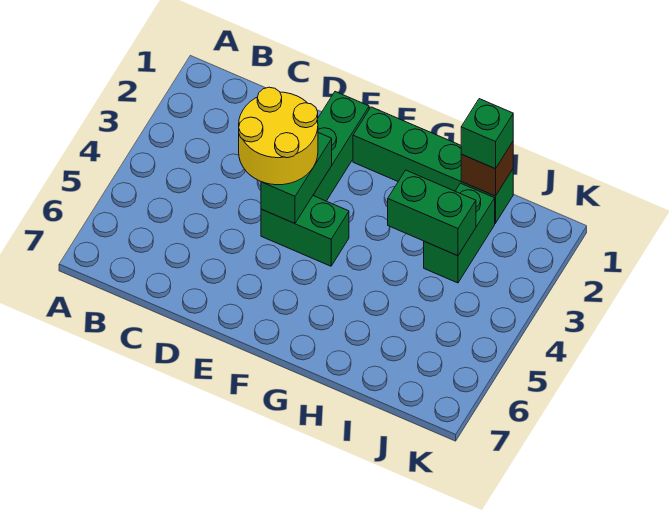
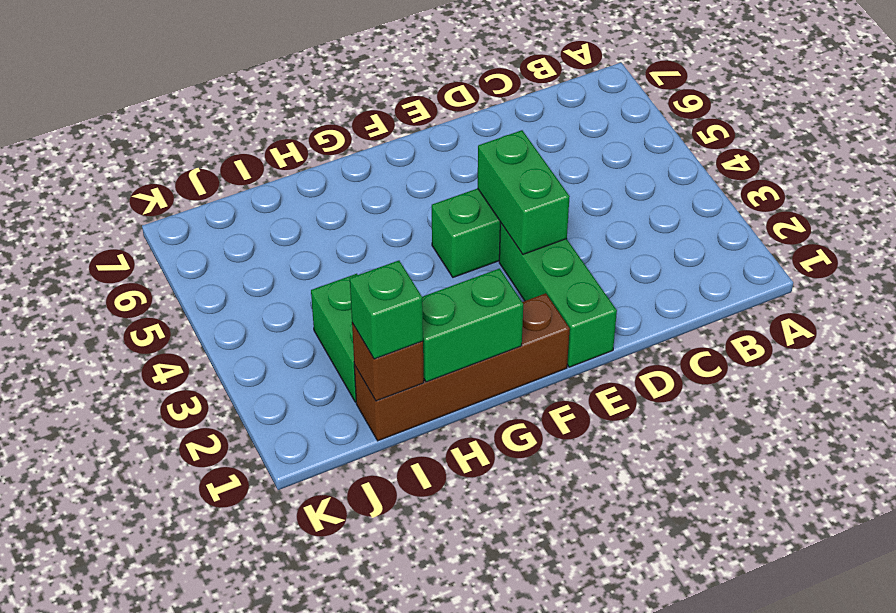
yellow 2x2 round brick [239,87,318,185] -> none
green 1x4 brick [353,107,513,223] -> brown 1x4 brick [354,293,570,441]
green 1x2 brick [388,170,476,256] -> green 1x2 brick moved to [422,269,523,382]

